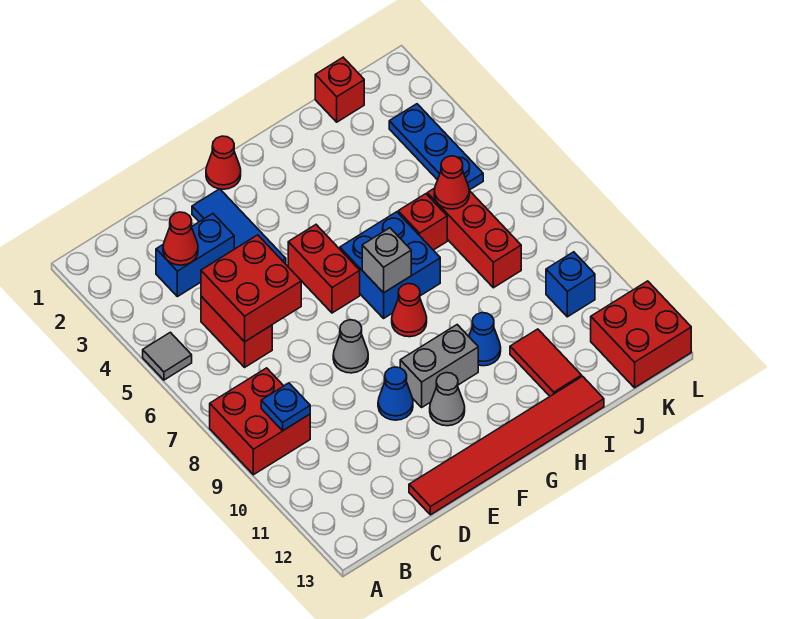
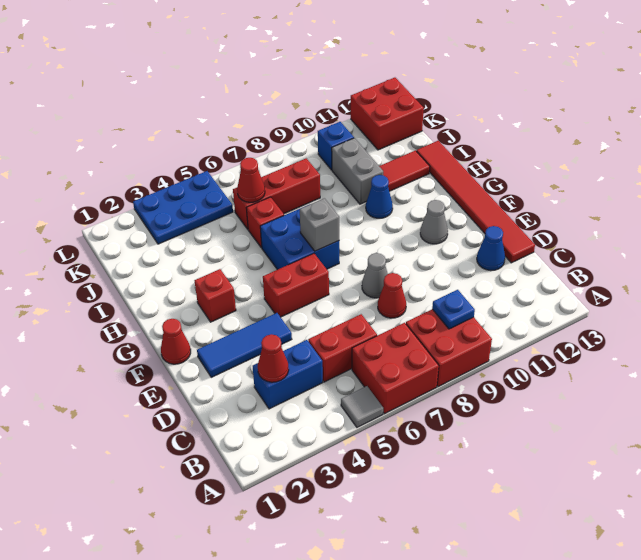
blue 1x2 brick [156,214,234,297] -> blue 1x2 brick turned to [253,340,323,409]
red 2x2 brick [201,235,301,342] -> red 2x2 brick moved to [352,323,439,414]
blue 1x1 cone [378,367,413,420] -> blue 1x1 cone moved to [477,226,505,271]
grey 1x2 brick [400,325,478,407] -> grey 1x2 brick moved to [332,138,383,204]
red 1x1 cone [392,284,427,337] -> red 1x1 cone moved to [378,273,406,318]
red 1x1 brick [315,57,364,122] -> red 1x1 brick moved to [194,269,236,322]
blue 1x3 plate [389,104,483,190] -> blue 2x3 plate [133,171,233,244]

